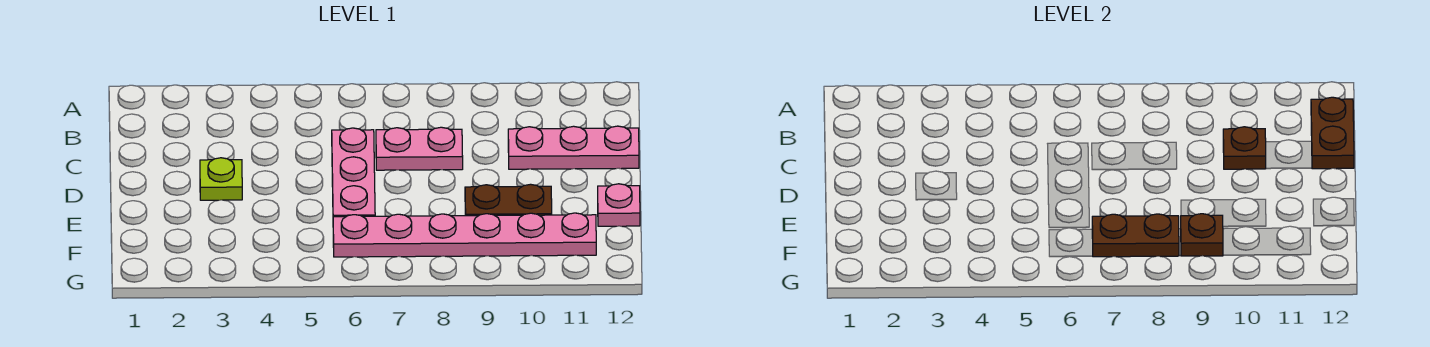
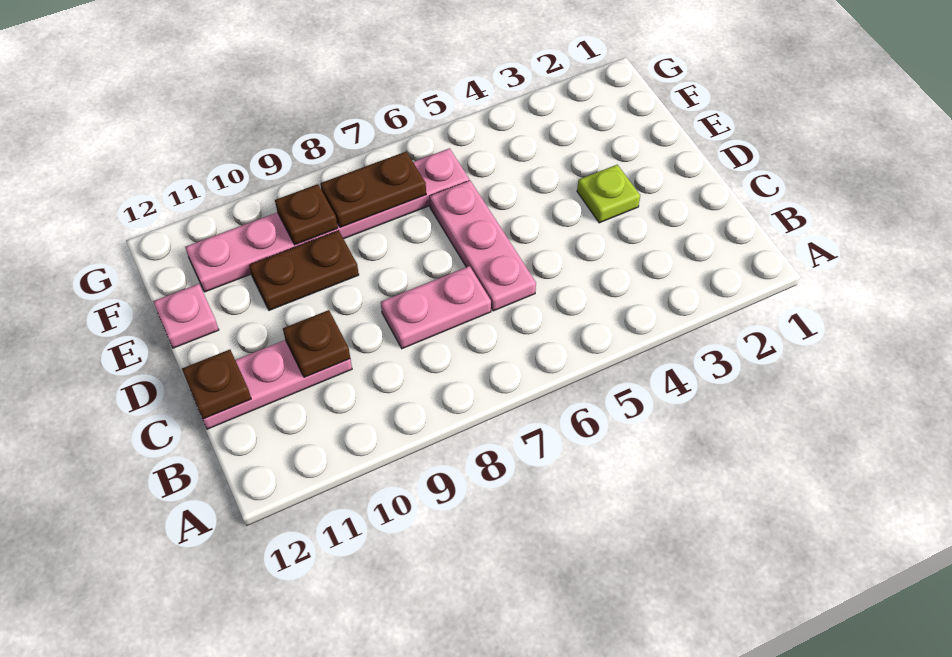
brown 1x2 plate [1311,97,1354,169] -> brown 1x1 plate [182,350,251,419]

